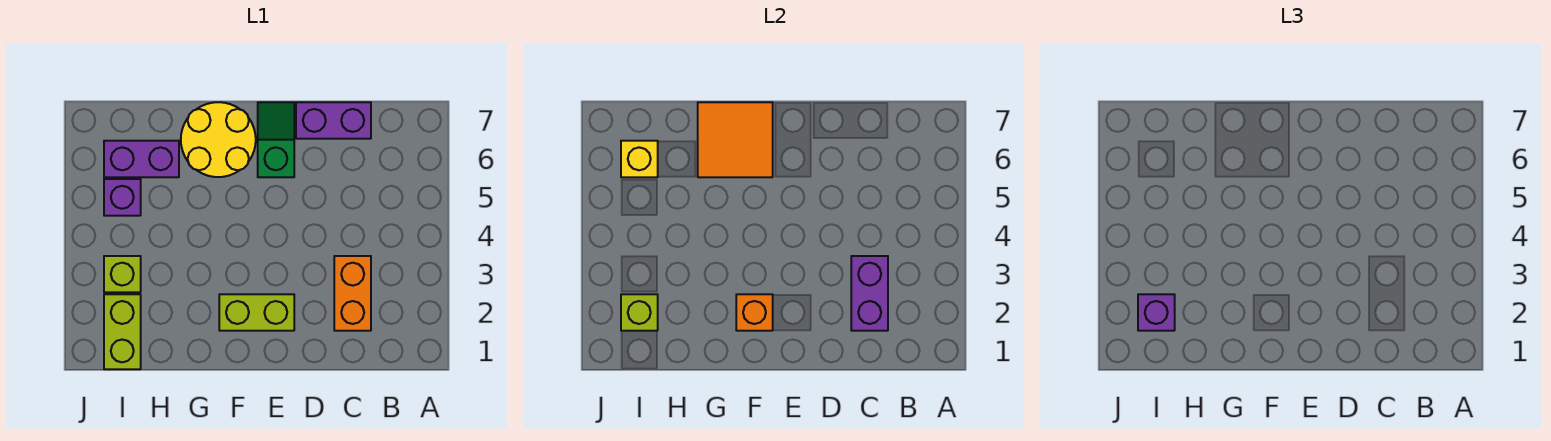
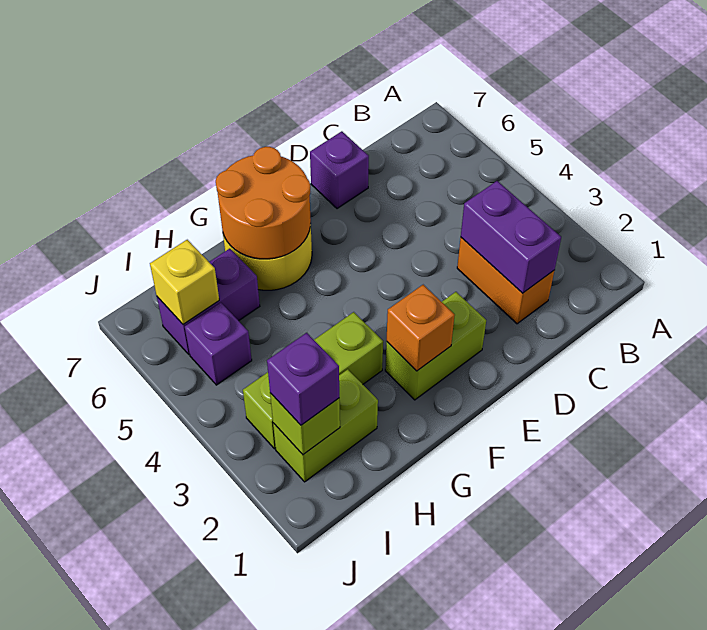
purple 1x2 brick [296,102,371,139] -> purple 1x1 brick [310,131,369,209]
green 1x2 slope [258,102,294,177] -> none
orange 2x2 tile [698,102,773,177] -> orange 2x2 round brick [216,147,311,259]
lime 1x2 brick [104,294,141,369] -> lime 1x2 brick turned to [273,369,378,482]
lime 1x1 brick [104,256,141,292] -> lime 1x3 brick [243,312,383,449]

